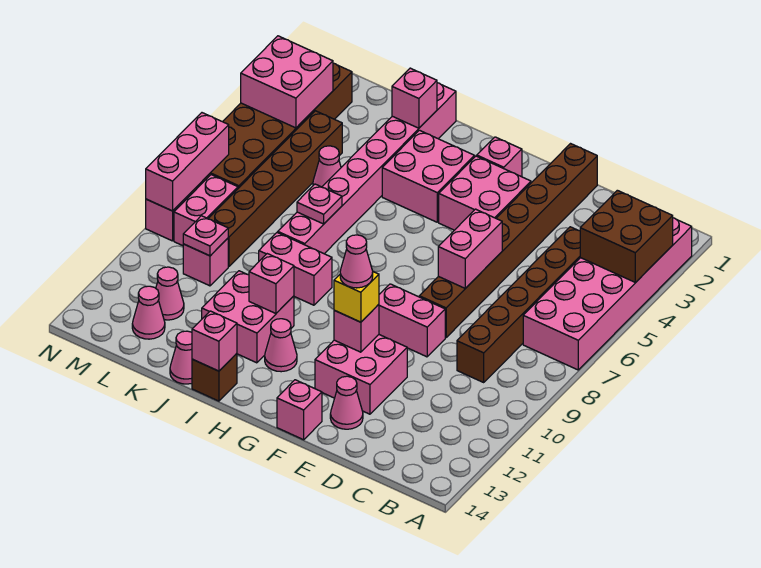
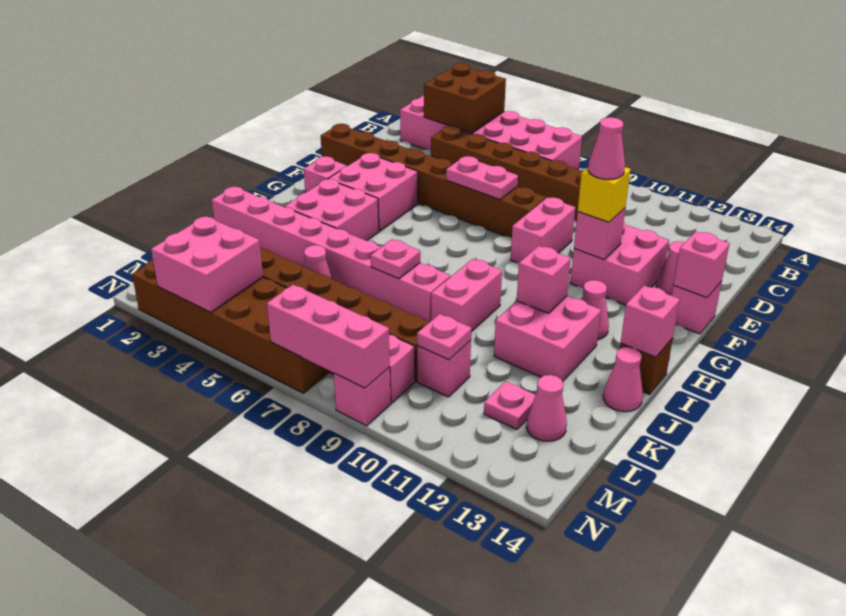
pink 1x2 brick [438,209,502,288] -> pink 1x2 plate [446,156,518,199]
pink 1x1 brick [392,68,437,128] -> pink 1x1 brick moved to [674,232,730,298]
pink 1x1 cone [156,267,184,320] -> pink 1x1 plate [484,381,536,429]

